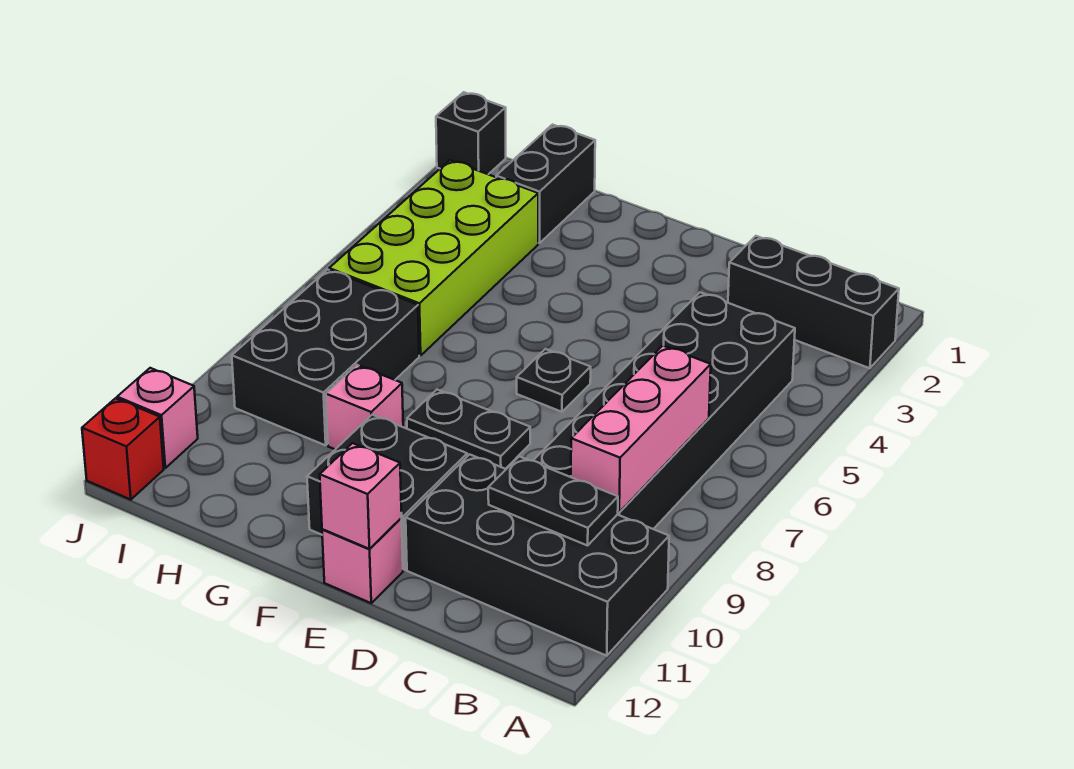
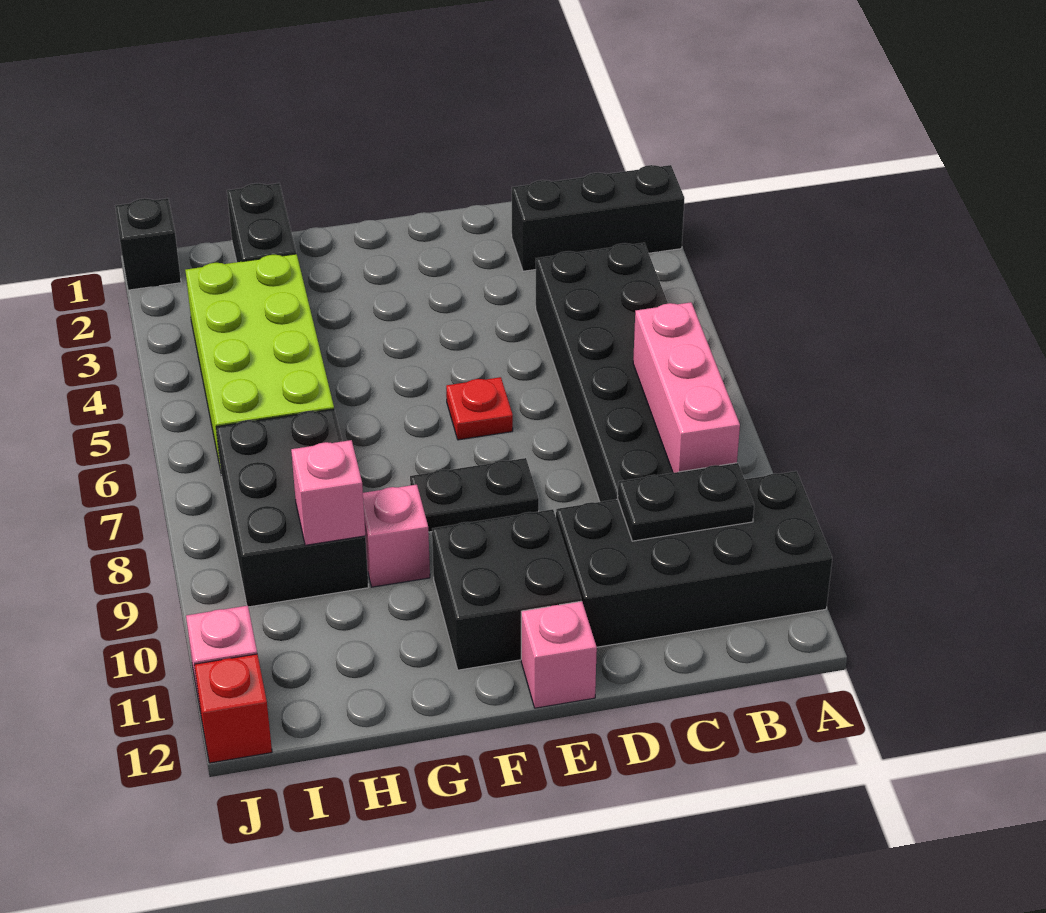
black 1x1 plate [517,349,591,412] -> red 1x1 plate [446,377,513,440]
pink 1x1 brick [320,443,402,549] -> pink 1x1 brick moved to [291,440,365,545]

